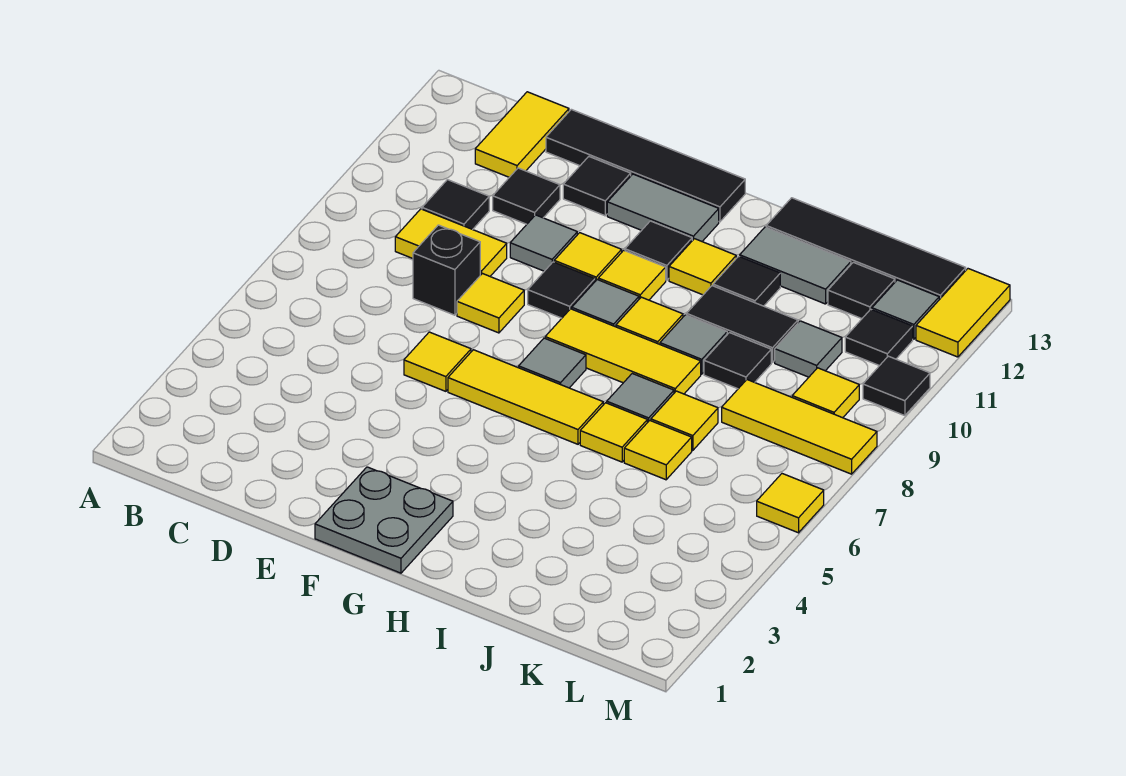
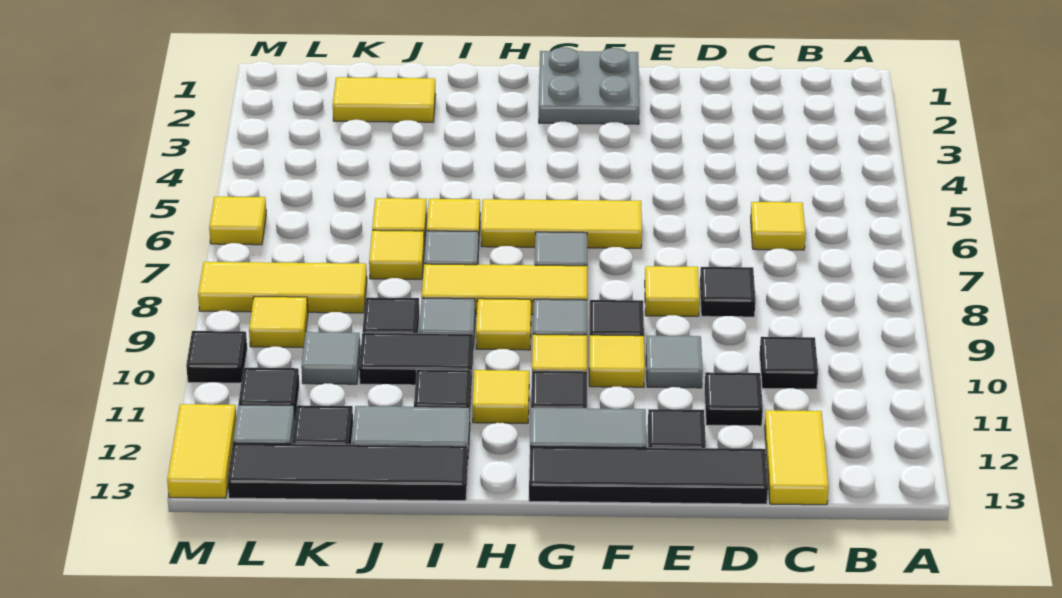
yellow 1x2 tile [395,209,507,276] -> yellow 1x2 tile moved to [333,77,436,122]
black 1x1 brick [413,225,480,315] -> black 1x1 tile [700,267,755,317]
yellow 1x1 tile [404,332,471,391] -> yellow 1x1 tile moved to [751,202,805,250]

